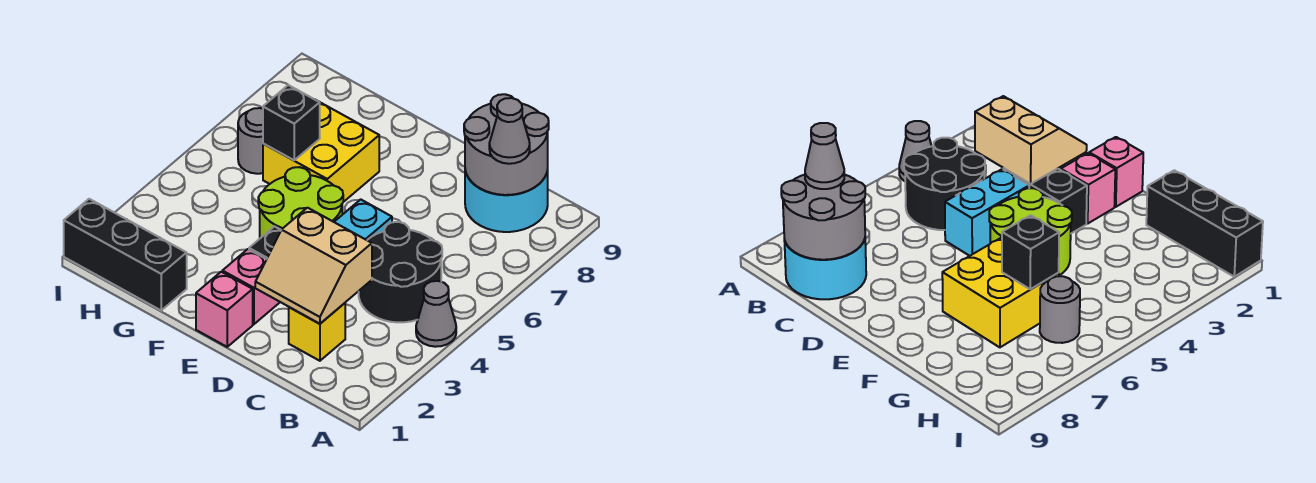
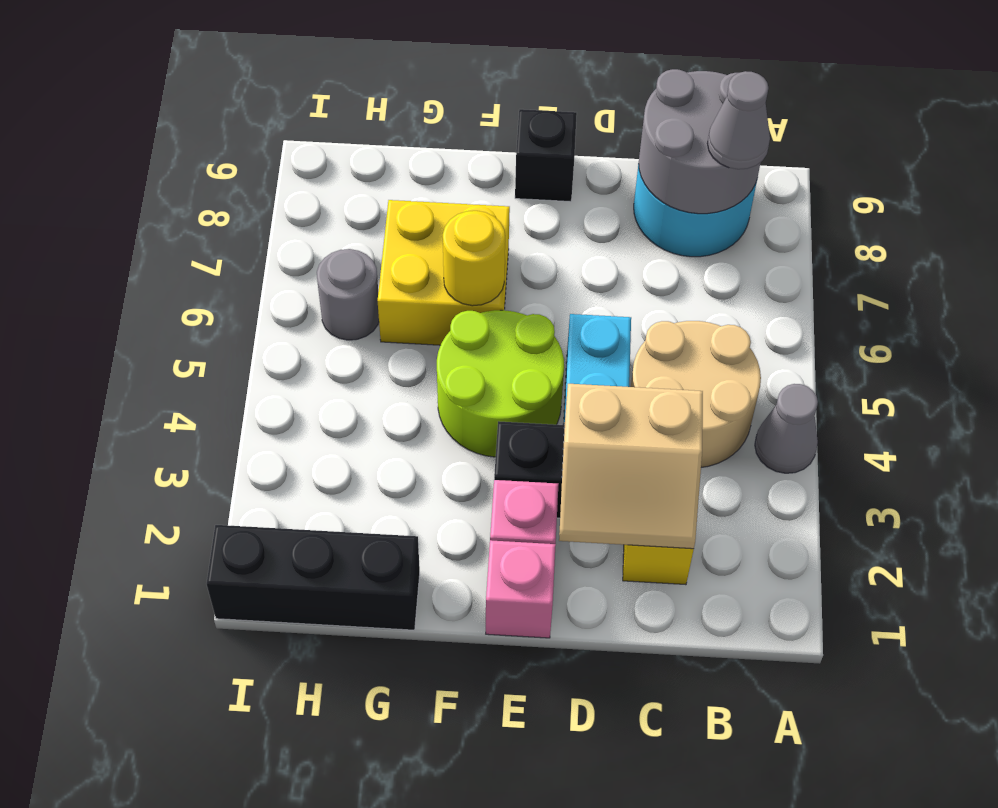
black 2x2 round brick [359,222,442,322] -> tan 2x2 round brick [631,321,761,467]
none -> yellow 1x1 round brick [443,211,505,306]
black 1x1 brick [263,85,320,160] -> black 1x1 brick moved to [515,109,577,202]

